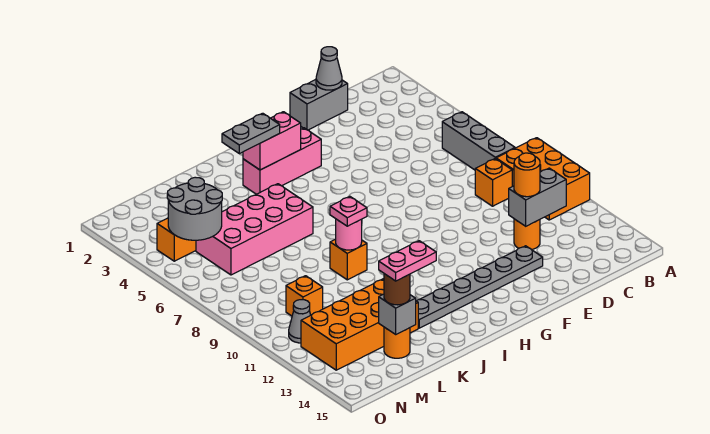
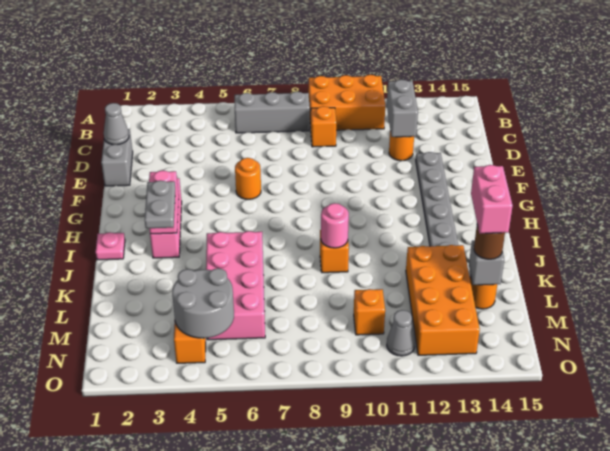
orange 1x1 round brick [514,153,540,197] -> orange 1x1 round brick moved to [235,158,261,199]
pink 1x1 plate [330,196,367,226] -> pink 1x1 plate moved to [96,232,125,260]
pink 1x2 plate [379,241,436,281] -> pink 1x2 brick [471,165,513,234]

